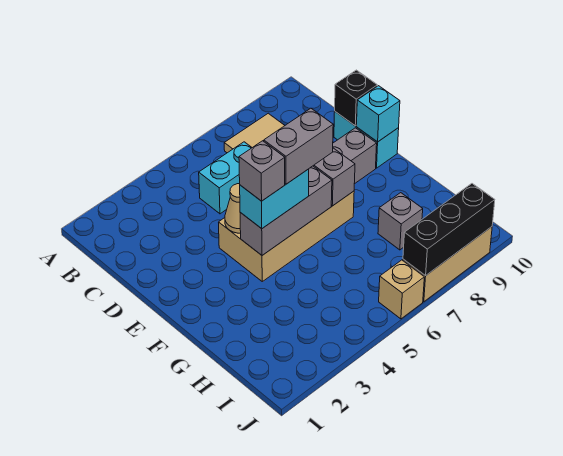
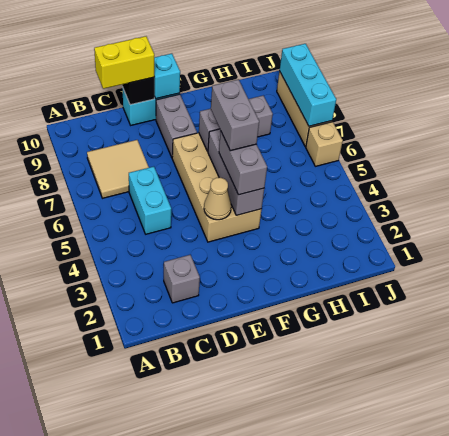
none -> yellow 1x2 brick [94,36,154,89]
cyan 1x2 brick [240,169,309,229] -> grey 1x2 brick [219,131,267,195]
grey 1x1 brick [239,141,285,201] -> grey 1x1 brick moved to [164,255,200,303]
black 1x3 brick [403,184,495,276] -> cyan 1x3 brick [279,44,336,126]

